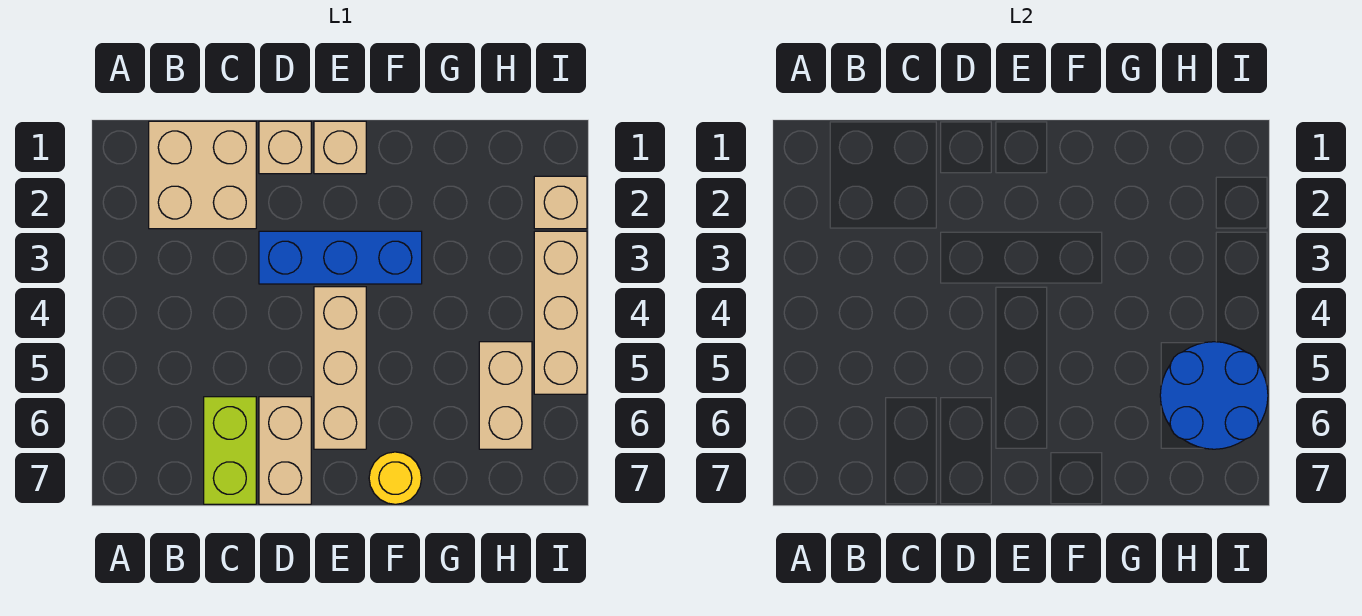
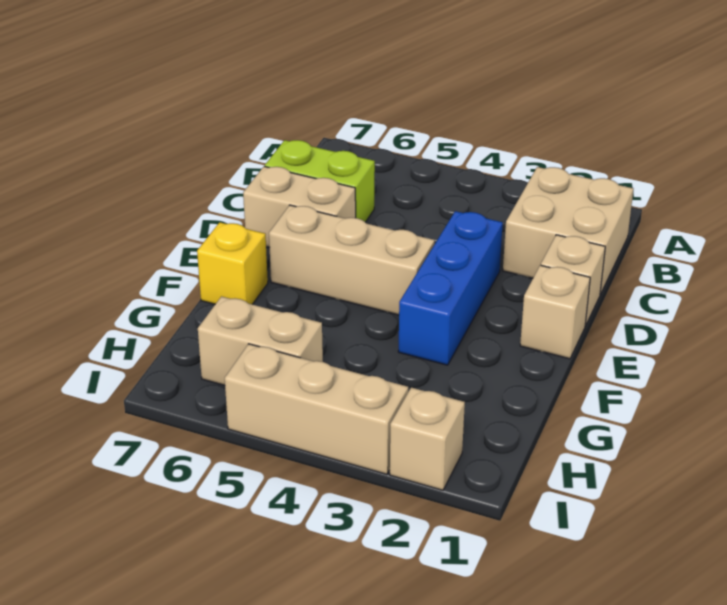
yellow 1x1 round brick [369,452,422,504] -> yellow 1x1 brick [197,222,268,304]
blue 2x2 round brick [1160,342,1268,449] -> none

